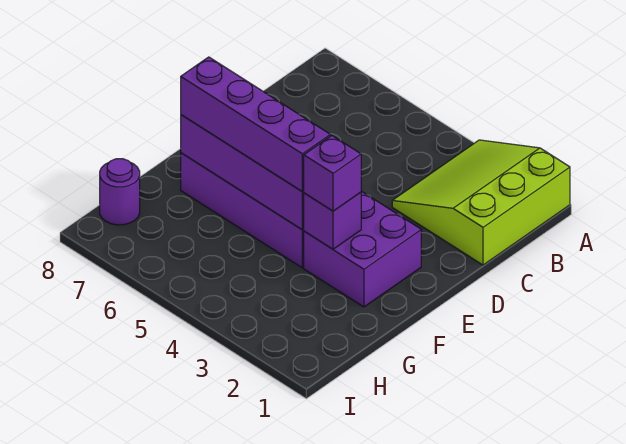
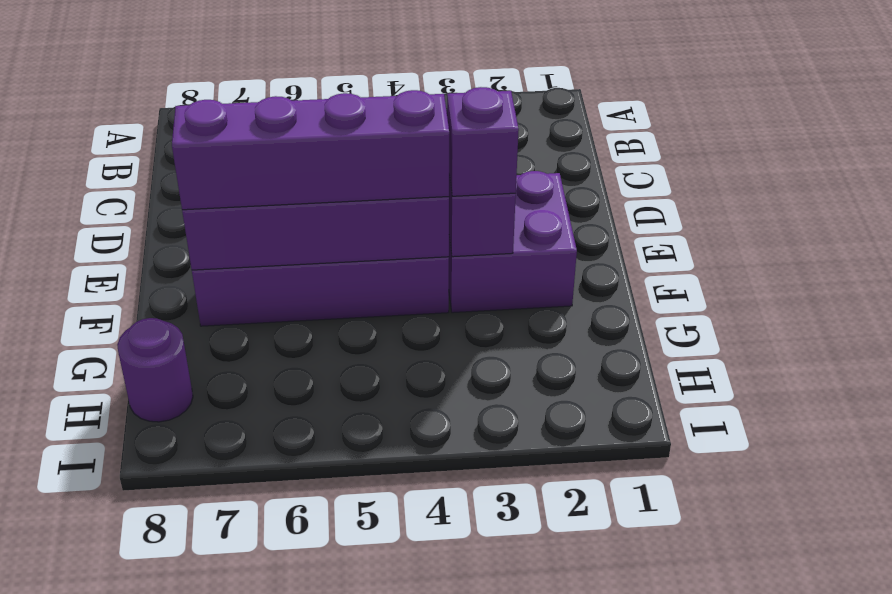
lime 3x3 slope [392,140,570,265] -> none

